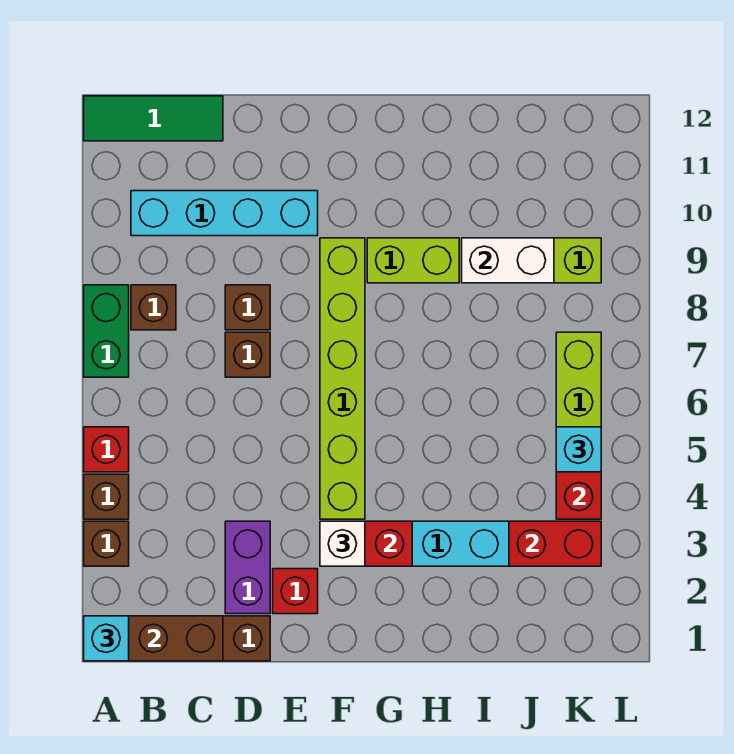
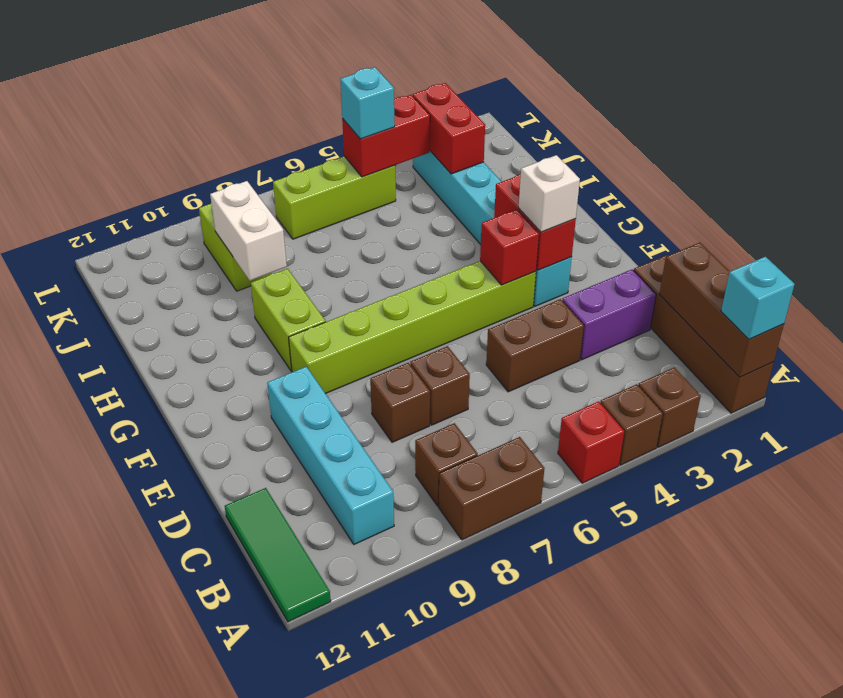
green 1x2 brick [84,285,129,377] -> brown 1x2 brick [439,437,544,540]
none -> brown 1x2 brick [486,299,584,392]
red 1x1 brick [273,569,318,614] -> red 1x1 brick moved to [480,209,539,285]

